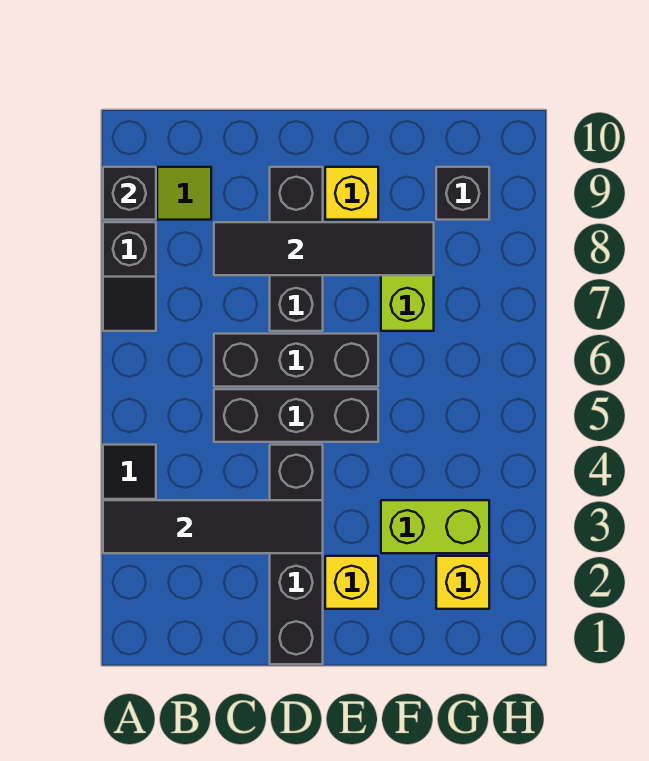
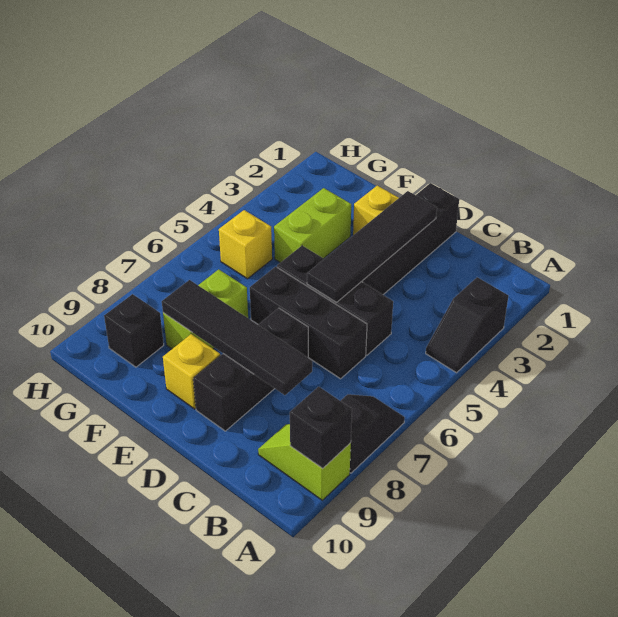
black 1x4 tile [103,500,323,553] -> black 1x4 tile turned to [307,191,437,302]
lime 1x2 brick [381,500,489,553] -> lime 1x2 brick turned to [274,188,351,263]
yellow 1x1 brick [436,556,489,609] -> yellow 1x1 brick moved to [219,210,272,279]

